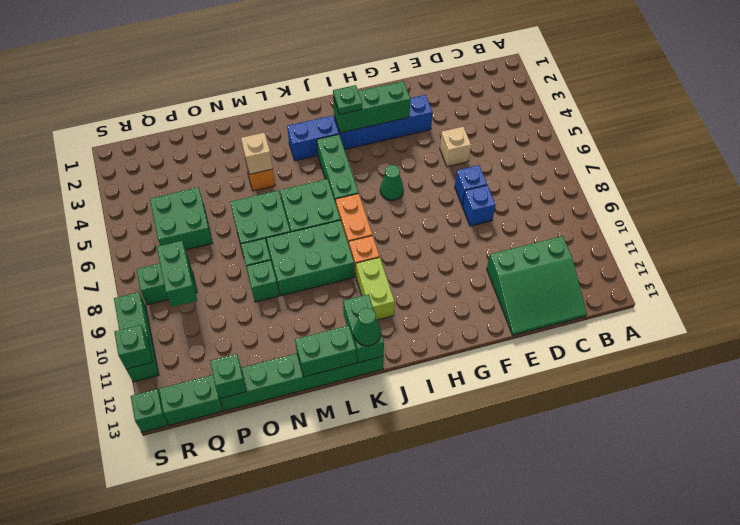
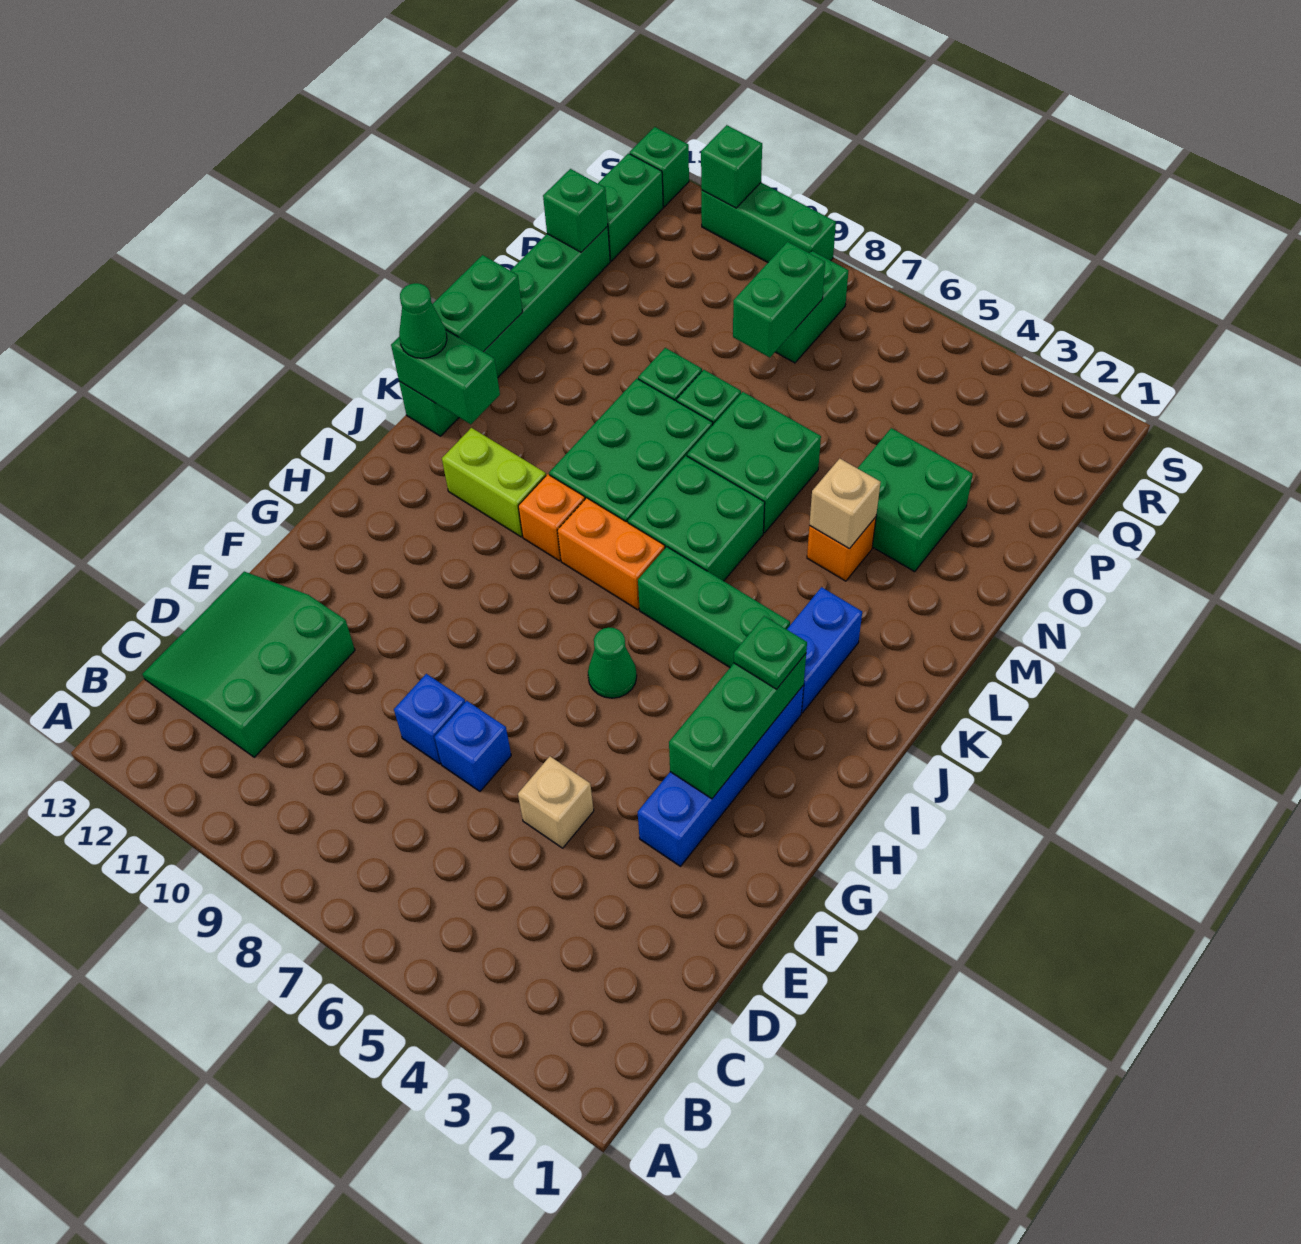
green 2x2 brick [150,187,212,250] -> green 2x2 brick moved to [858,428,973,572]
green 1x2 brick [157,241,197,307] -> green 1x2 brick turned to [733,242,825,358]

